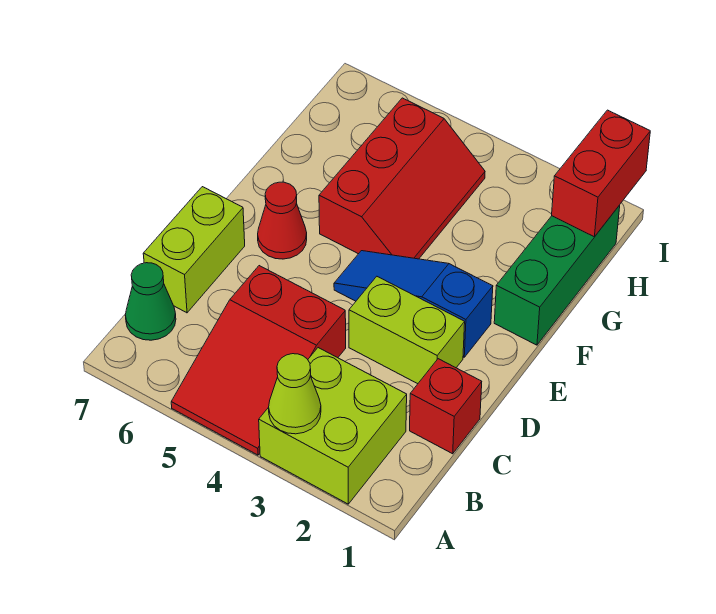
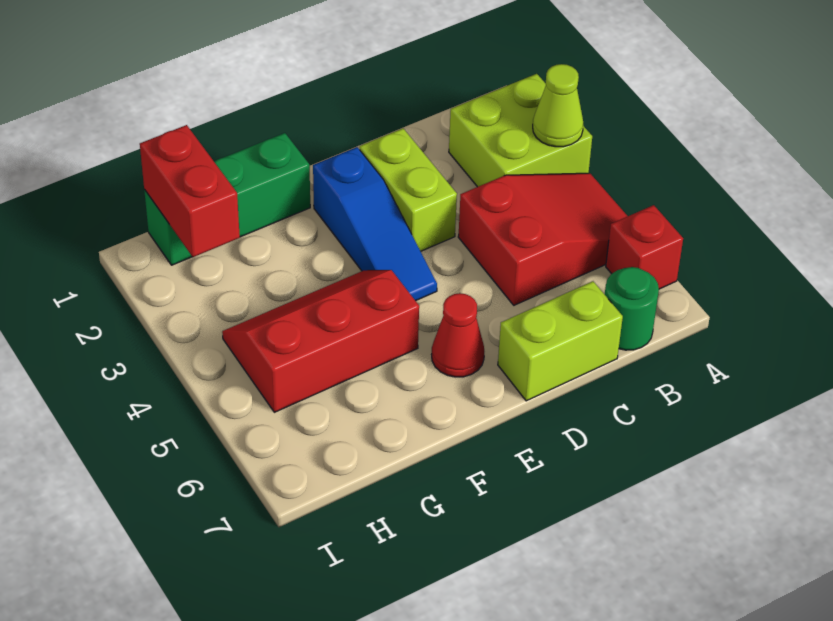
green 1x1 cone [125,263,176,340] -> green 1x1 round brick [605,267,659,350]
red 1x1 brick [410,359,482,454] -> red 1x1 brick moved to [606,205,683,289]
red 1x2 brick [552,110,650,237] -> red 1x2 brick turned to [140,125,240,257]

